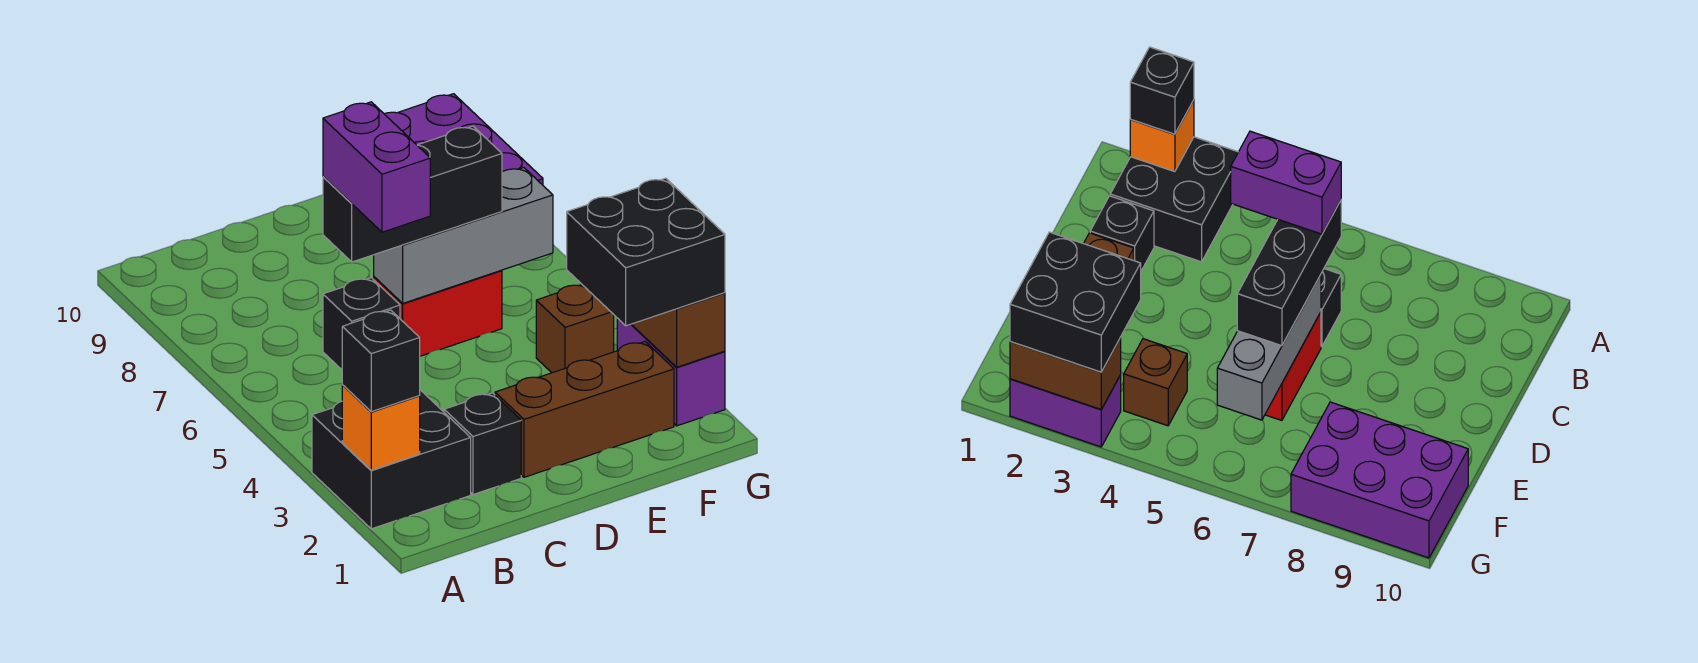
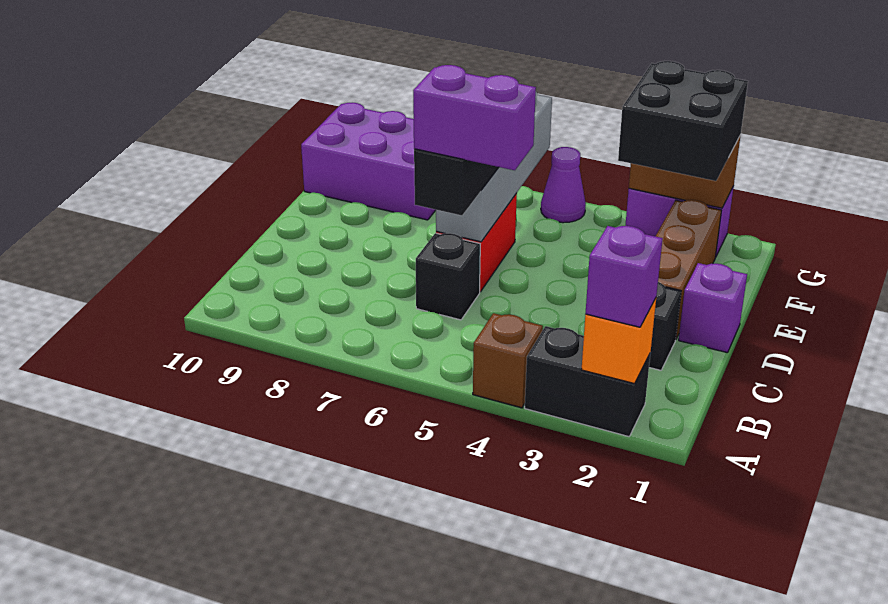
black 2x2 brick [312,390,471,529] -> black 1x2 brick [525,326,650,437]
black 1x1 brick [342,310,420,412] -> purple 1x1 brick [585,226,663,327]
none -> purple 1x1 brick [679,263,747,353]
grey 1x3 brick [374,168,553,304] -> grey 1x4 brick [436,92,552,242]
brown 1x1 brick [536,285,614,373] -> brown 1x1 brick moved to [473,313,543,408]
none -> purple 1x1 cone [541,147,586,223]

